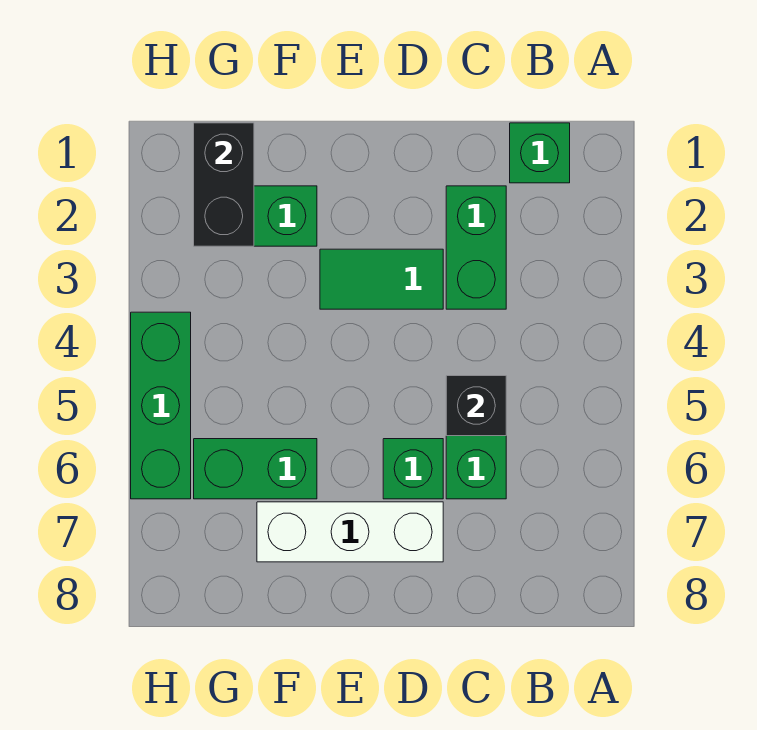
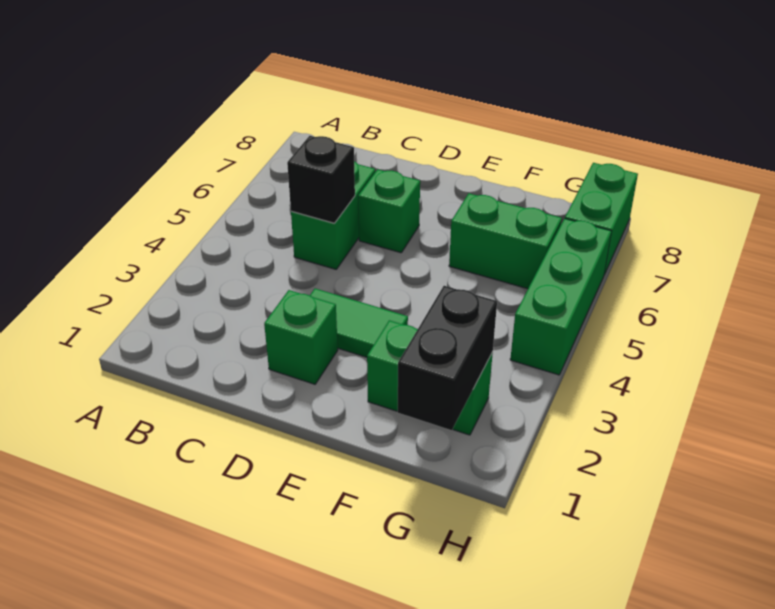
green 1x1 brick [510,123,570,183] -> green 1x1 brick moved to [264,290,338,384]
green 1x2 brick [446,186,506,309] -> green 1x2 brick moved to [565,163,638,275]
white 1x3 brick [257,502,443,562] -> none

